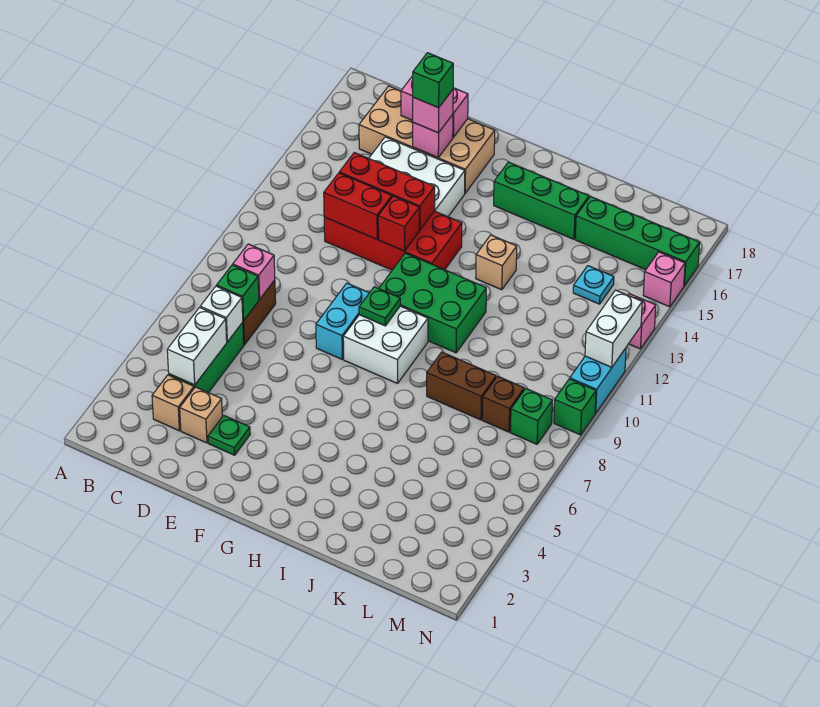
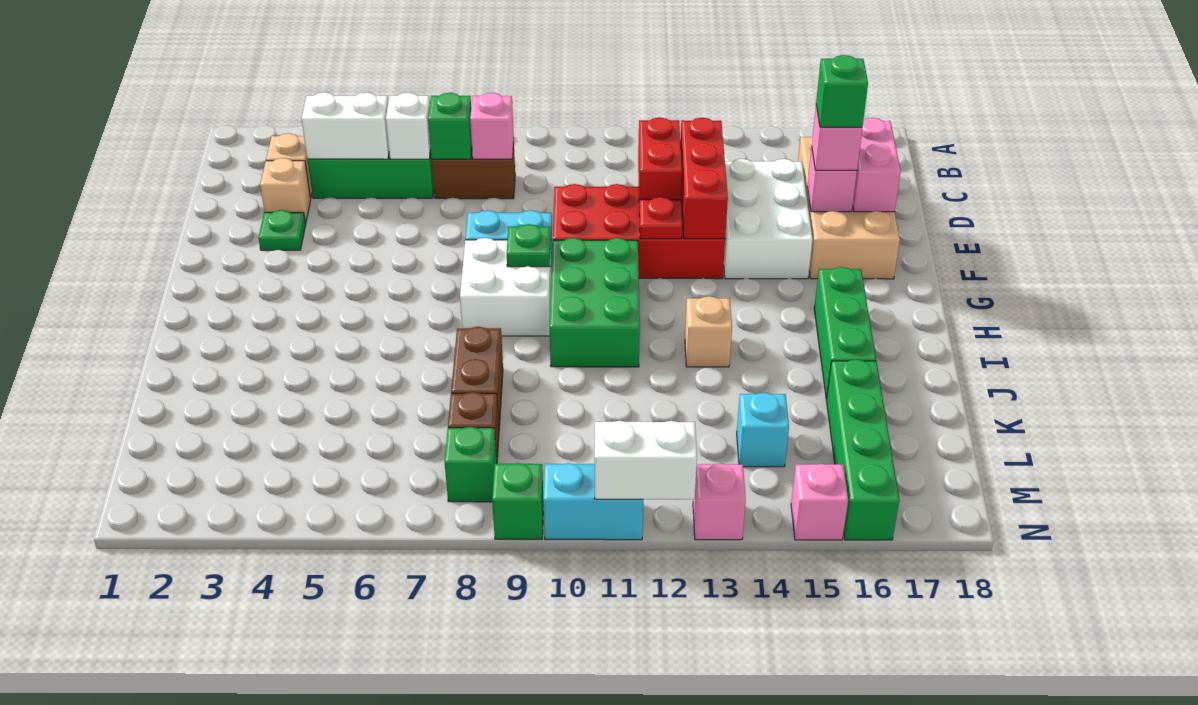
red 2x4 brick [324,211,462,270] -> red 2x4 brick turned to [553,184,725,279]
red 1x1 brick [378,196,419,251] -> red 1x1 plate [639,197,682,239]
cyan 1x1 plate [573,266,614,304] -> cyan 1x1 brick [737,393,789,467]

